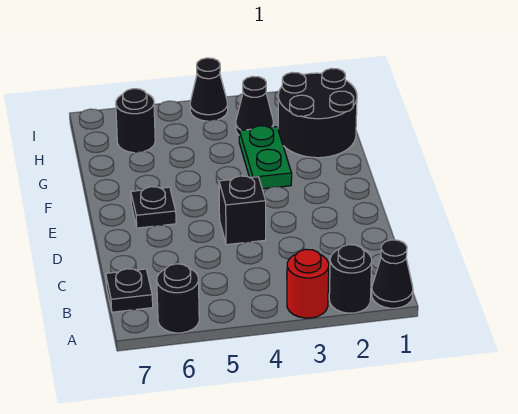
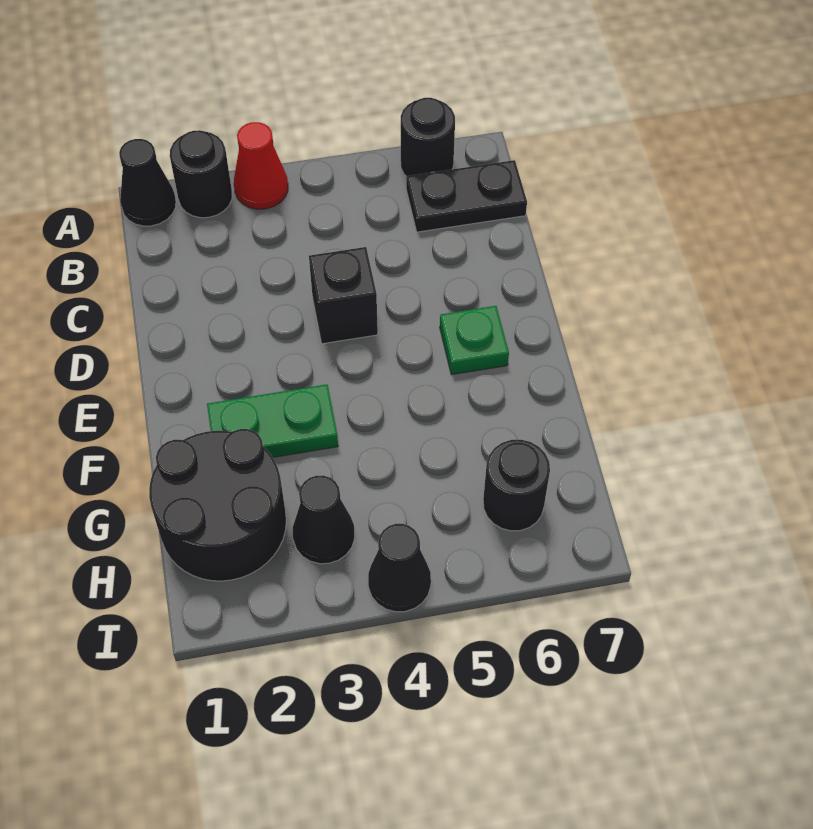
red 1x1 round brick [287,249,329,318] -> red 1x1 cone [234,122,288,209]
black 1x1 plate [106,269,153,312] -> black 1x2 plate [406,160,527,232]
black 1x1 plate [131,187,176,228] -> green 1x1 plate [440,306,509,375]
green 1x2 plate [239,126,292,189] -> green 1x2 plate turned to [207,384,338,457]

